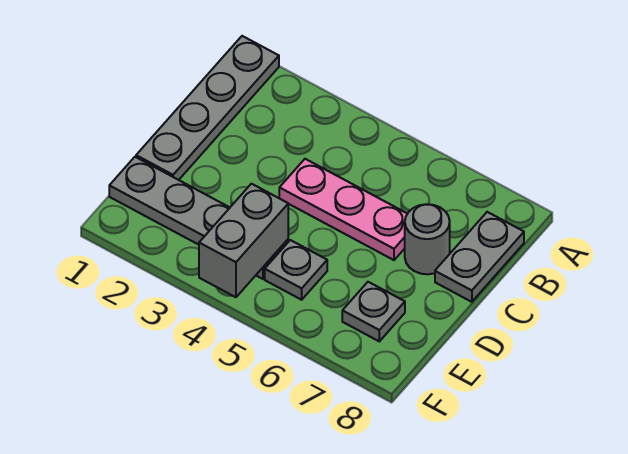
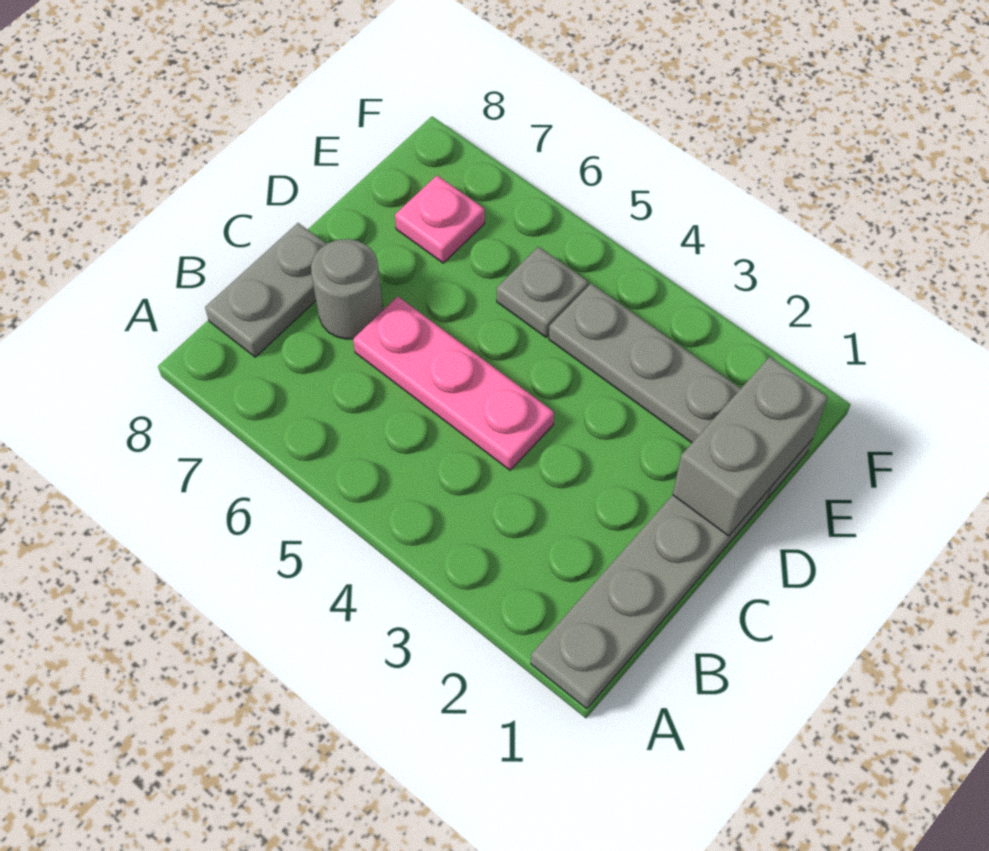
grey 1x2 brick [199,184,288,297] -> grey 1x2 brick moved to [673,357,828,536]
grey 1x1 plate [342,282,405,341] -> pink 1x1 plate [395,176,485,263]

